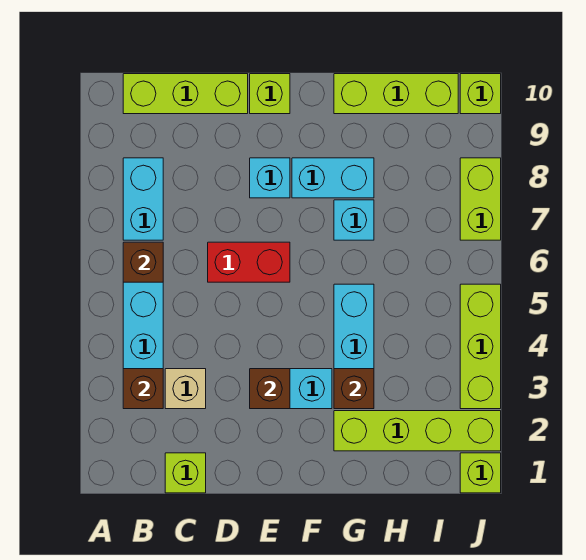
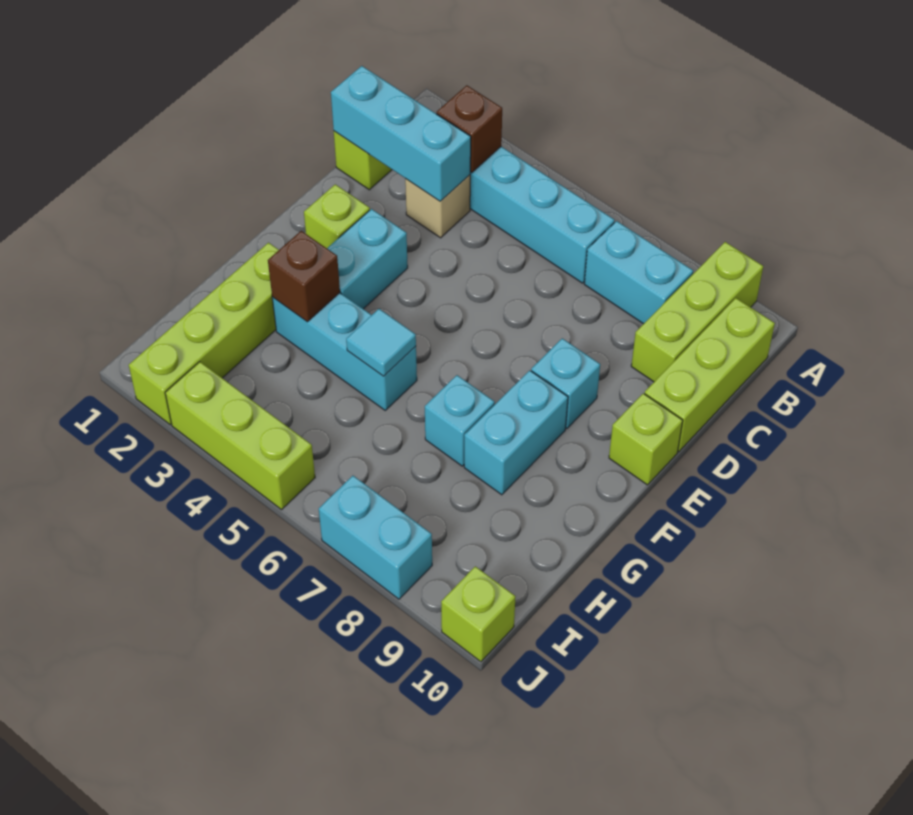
brown 1x1 brick [123,242,163,282] -> none
none -> cyan 1x3 brick [331,66,471,201]
red 1x2 brick [208,242,290,282] -> none
brown 1x1 brick [250,369,290,409] -> none
none -> cyan 1x1 tile [346,309,416,376]
lime 1x3 brick [334,74,458,114] -> lime 1x3 brick moved to [631,242,763,382]
lime 1x1 brick [460,453,501,493] -> lime 1x1 brick moved to [304,184,370,248]
lime 1x2 brick [460,158,501,240] -> cyan 1x2 brick [319,476,432,599]

